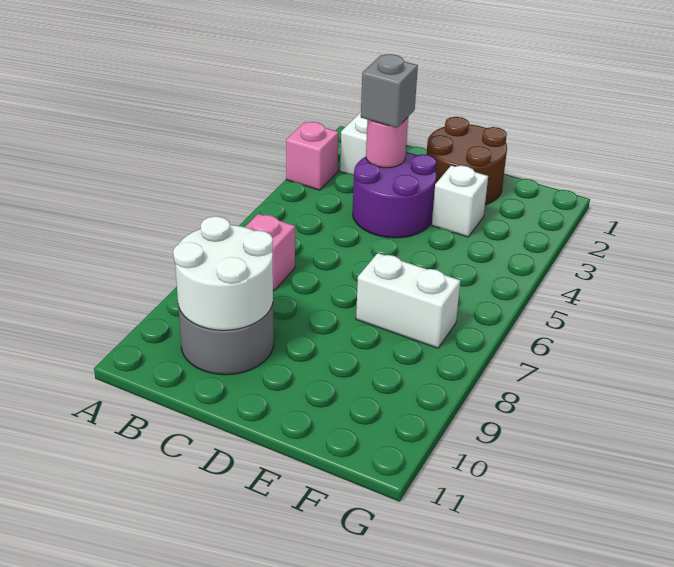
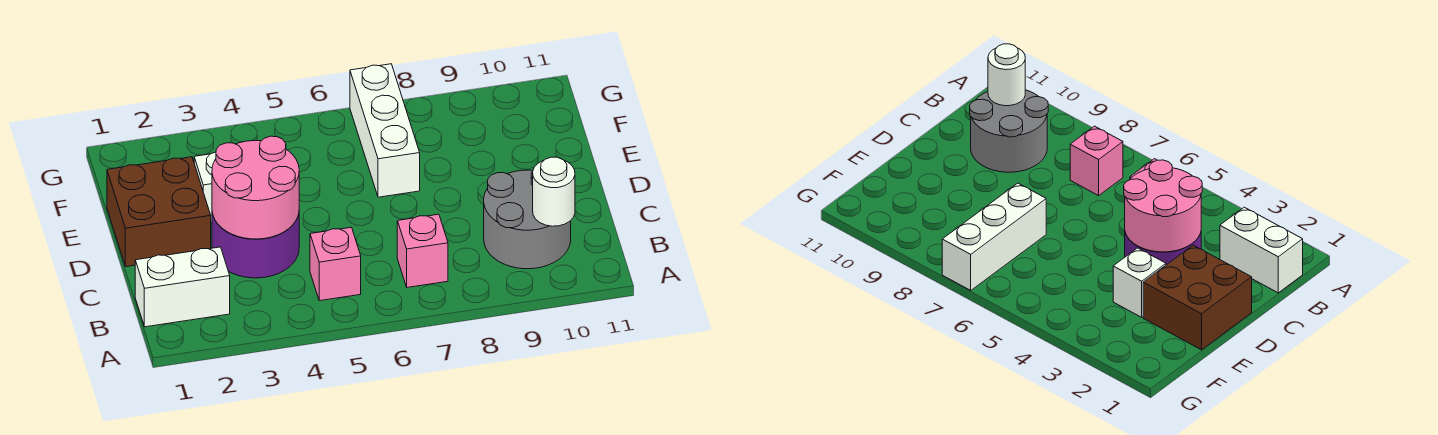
pink 1x1 brick [286,122,339,190] -> pink 1x1 brick moved to [310,227,361,301]
white 2x2 round brick [173,216,273,330] -> white 1x1 round brick [533,157,575,226]
pink 1x1 round brick [366,118,408,168] -> pink 2x2 round brick [212,136,299,239]
grey 1x1 brick [361,54,418,128] -> none
brown 2x2 round brick [427,117,507,205] -> brown 2x2 brick [107,157,211,267]
white 1x2 brick [356,253,460,348] -> white 1x3 brick [350,64,420,197]

